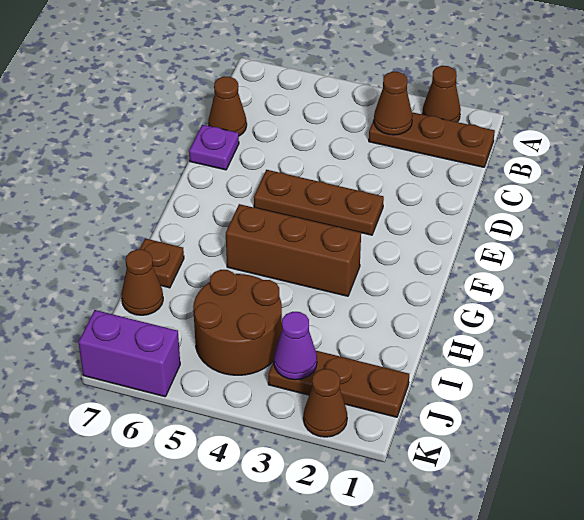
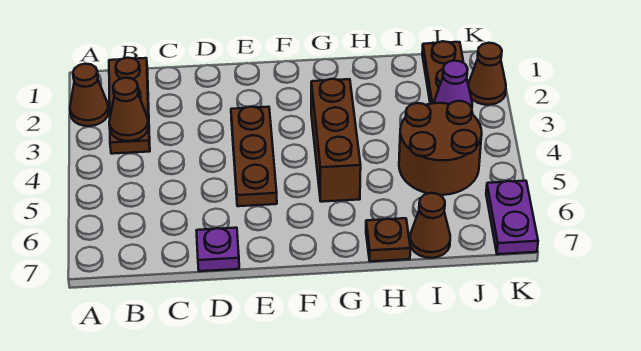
brown 1x1 cone [208,77,247,136] -> none
purple 1x2 brick [78,310,180,397] -> purple 1x2 plate [486,181,538,254]

